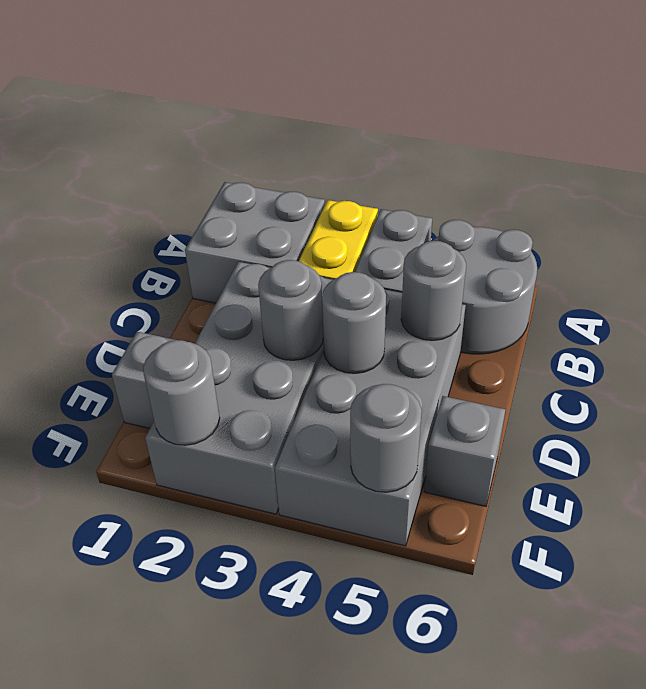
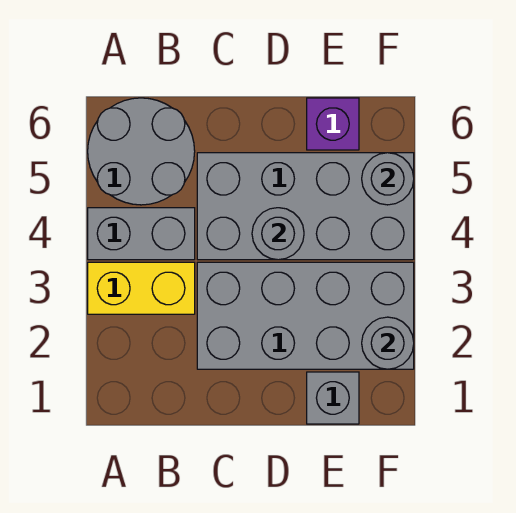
grey 2x2 brick [185,182,325,303] -> none
grey 1x1 round brick [401,241,466,340] -> none
grey 1x1 round brick [258,260,323,360] -> none
grey 1x1 brick [424,396,505,506] -> purple 1x1 brick [307,98,359,150]

